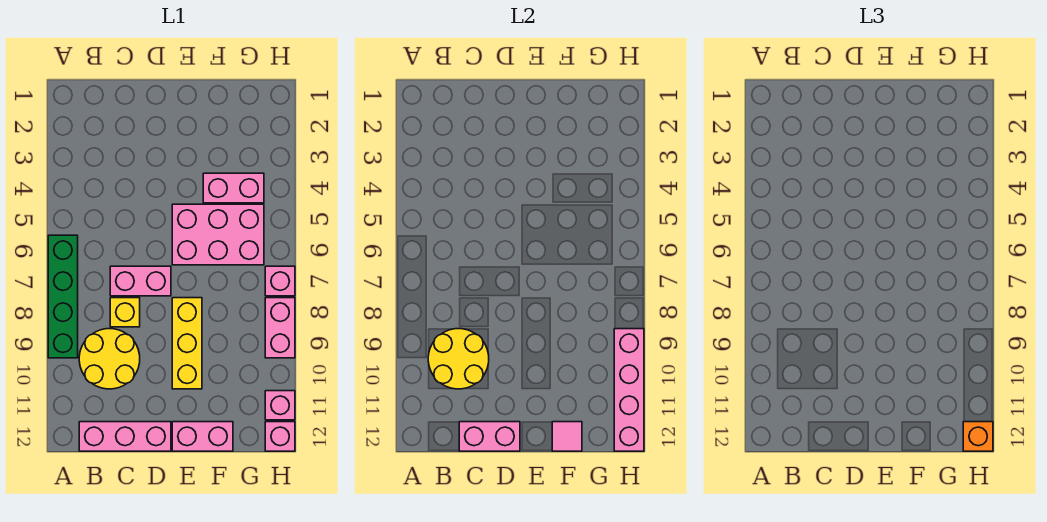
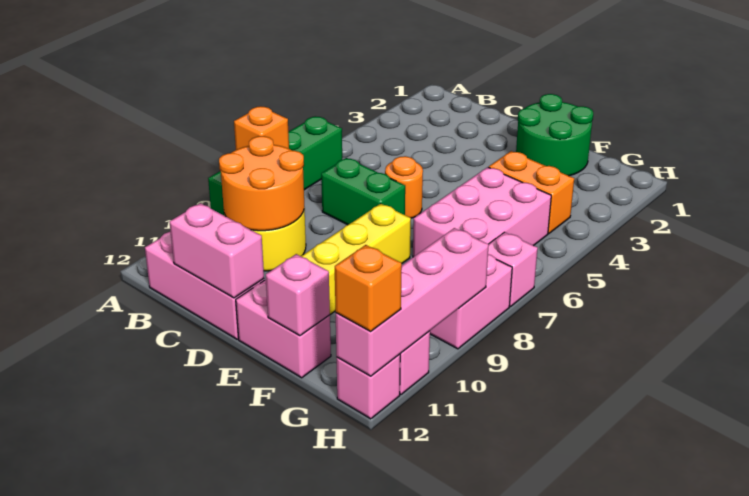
none -> orange 1x1 brick [234,106,289,150]
yellow 2x2 round brick [428,329,489,389] -> orange 2x2 round brick [219,136,304,231]
pink 1x2 brick [110,266,171,296] -> green 1x2 brick [321,158,405,225]
yellow 1x1 brick [110,298,140,327] -> none
none -> orange 1x1 round brick [385,156,423,218]
none -> green 2x2 round brick [516,94,593,176]
pink 2x3 brick [172,204,264,265] -> pink 2x3 brick turned to [413,167,551,257]
pink 1x2 brick [203,173,264,203] -> orange 1x2 brick [489,151,574,234]
pink 1x1 tile [552,422,582,451] -> pink 1x1 brick [266,254,330,336]

